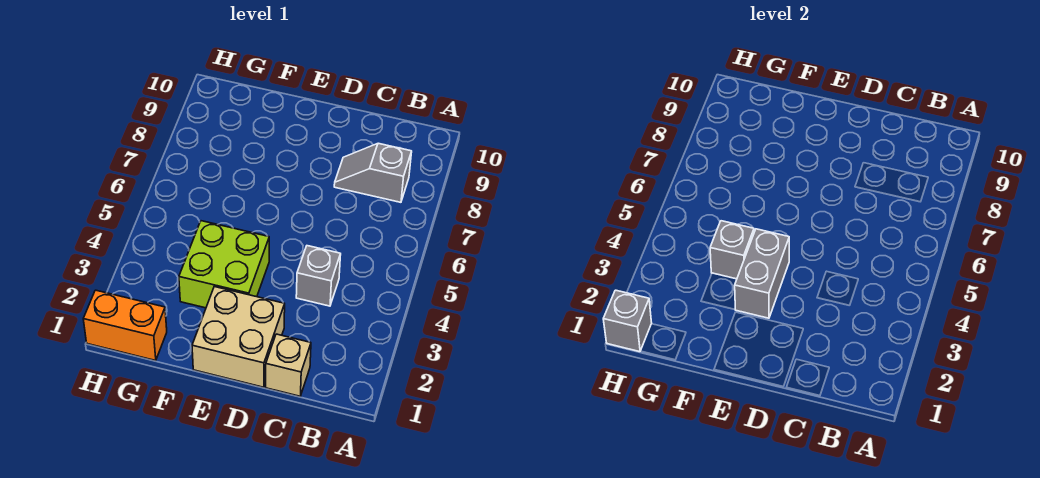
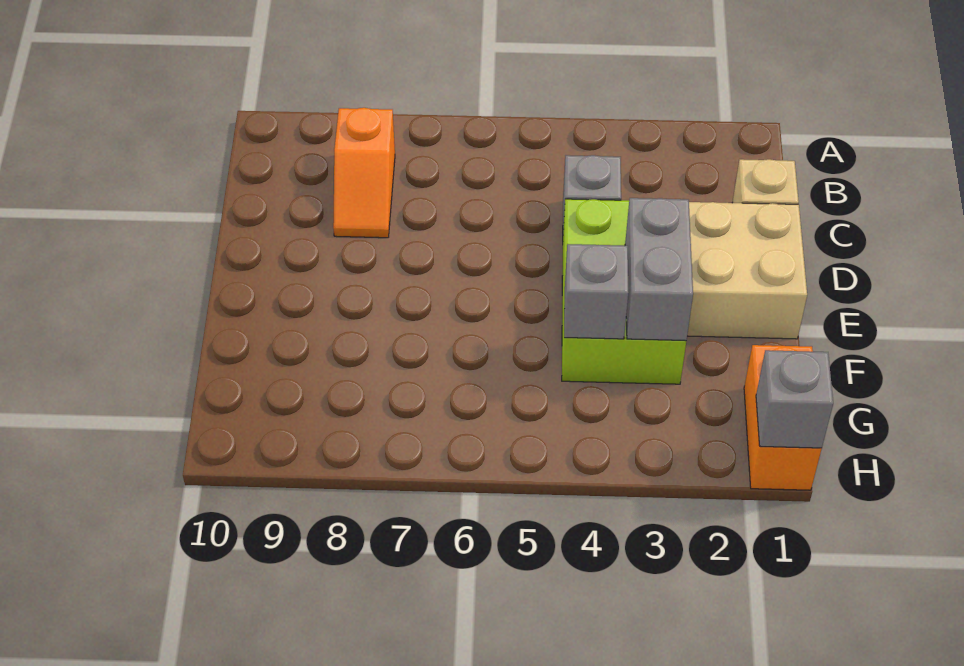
grey 1x2 slope [334,143,412,202] -> orange 1x2 slope [333,108,395,238]
lime 2x2 brick [179,221,269,308] -> lime 2x3 brick [562,199,686,384]
grey 1x2 brick [735,229,789,318] -> grey 1x2 brick turned to [625,198,693,341]

